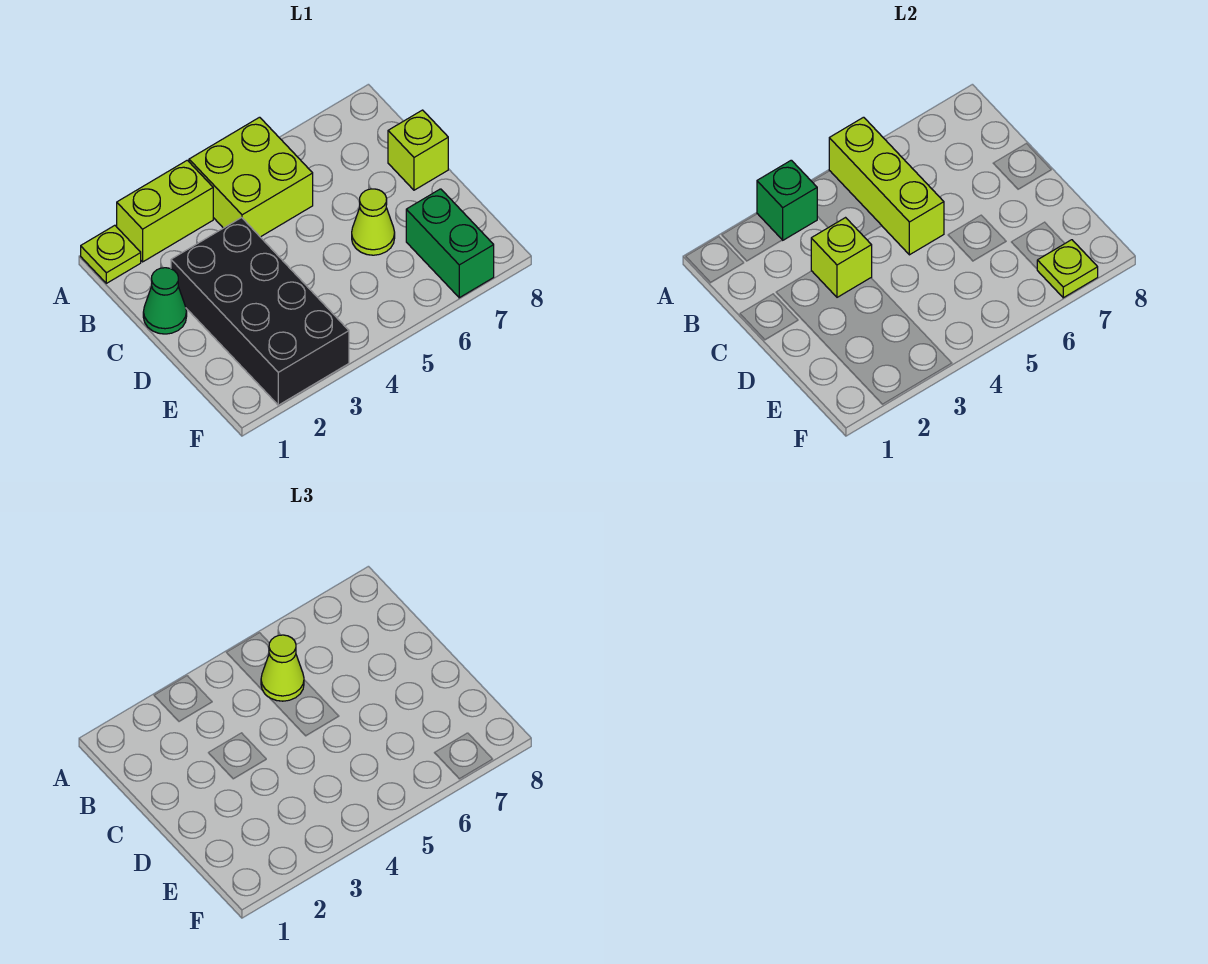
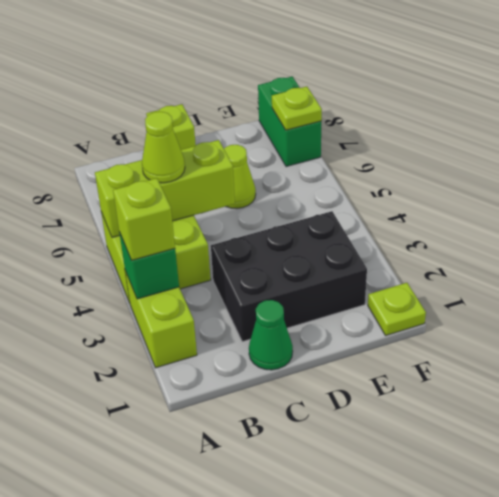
lime 1x1 plate [81,225,141,283] -> lime 1x1 plate moved to [368,283,426,335]
black 2x4 brick [171,218,349,405] -> black 2x3 brick [211,211,367,342]
lime 1x1 brick [811,218,872,297] -> lime 1x1 brick moved to [113,178,175,260]
green 1x2 brick [406,189,494,298] -> green 1x2 brick turned to [258,77,321,167]

